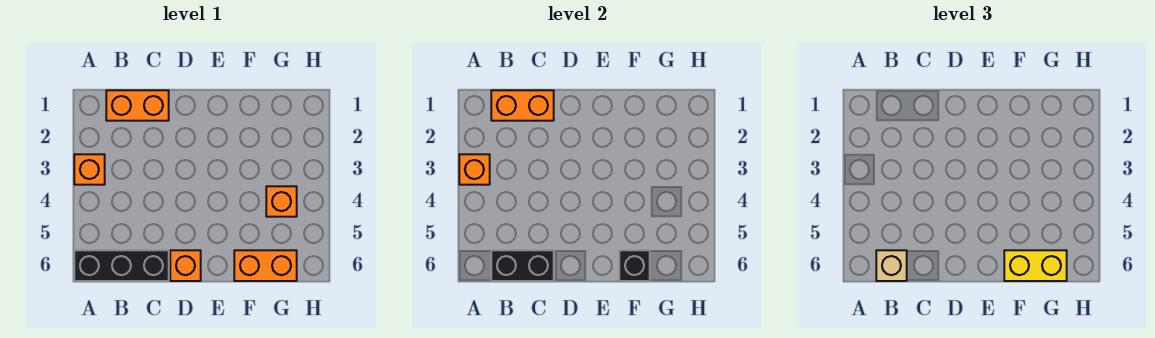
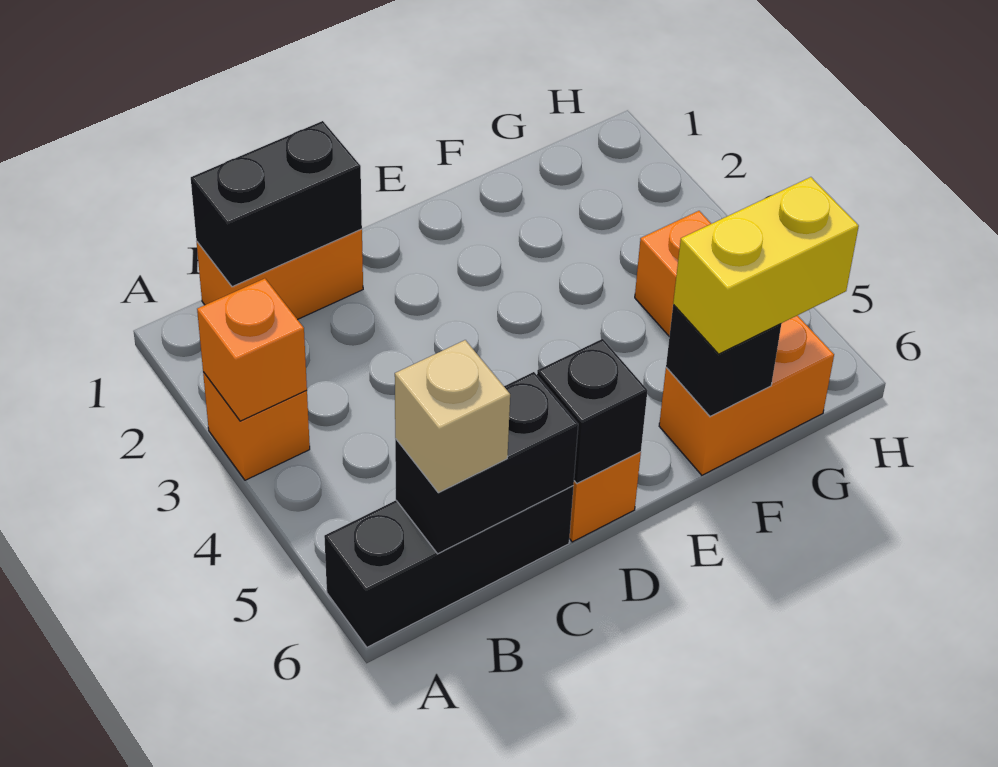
orange 1x2 brick [491,90,554,121] -> black 1x2 brick [191,121,362,287]
none -> black 1x1 brick [537,339,648,483]

